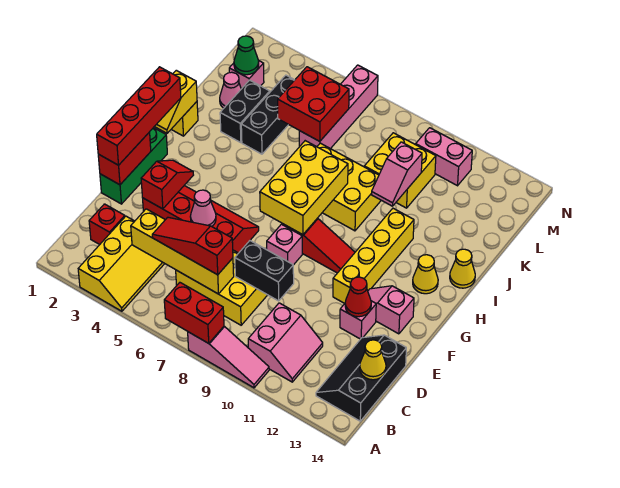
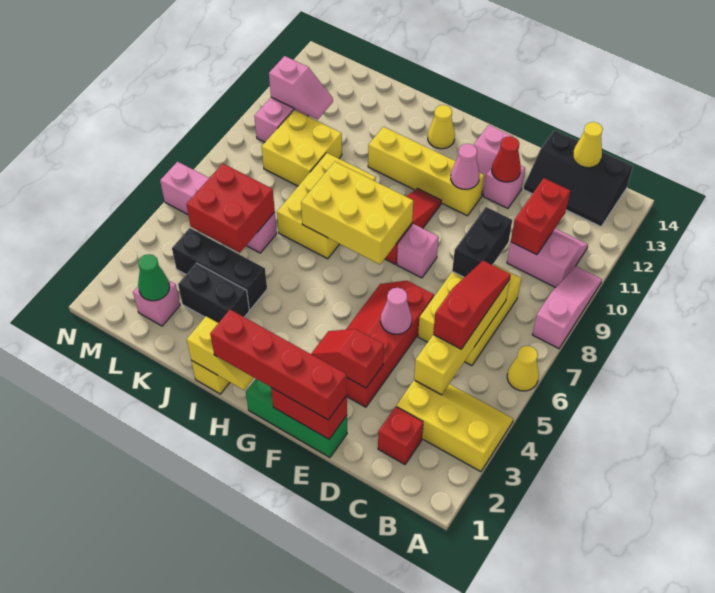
red 1x2 brick [164,283,224,343] -> red 1x2 brick moved to [511,178,570,255]
red 1x3 slope [152,217,233,275] -> red 1x3 slope turned to [433,261,511,349]
yellow 1x1 cone [450,249,475,288] -> yellow 1x1 cone moved to [507,346,539,391]
pink 1x2 slope [371,142,422,206] -> pink 1x2 slope moved to [269,56,333,120]
pink 1x1 cone [220,72,241,108] -> pink 1x1 cone moved to [451,144,480,189]

